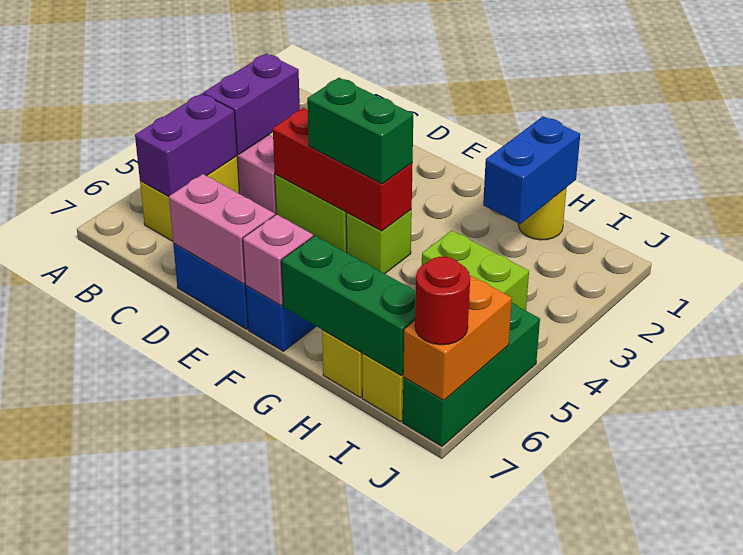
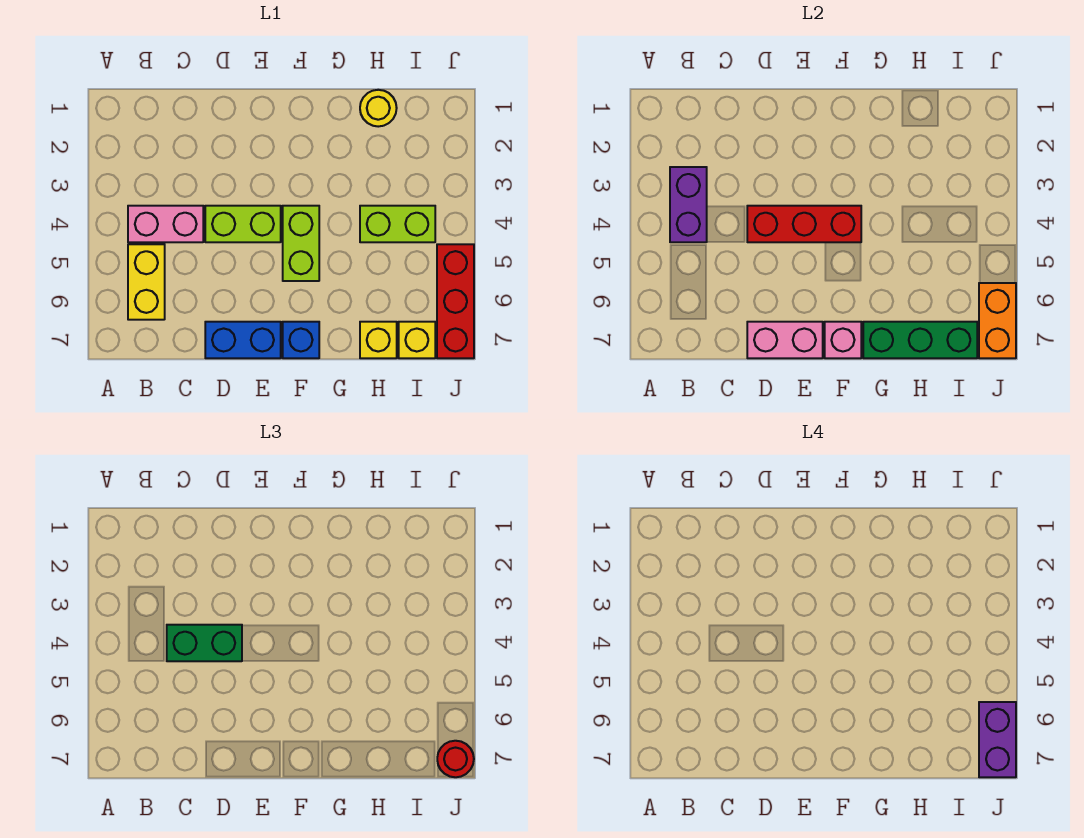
purple 1x2 brick [135,93,237,197] -> purple 1x2 brick moved to [979,702,1016,777]
green 1x2 brick [307,78,413,184] -> green 1x2 brick moved to [167,625,242,661]
lime 1x1 brick [346,210,412,274] -> lime 1x2 brick [283,206,319,281]
blue 1x2 brick [483,117,580,224] -> none
green 1x3 brick [403,303,540,446] -> red 1x3 brick [437,244,474,358]

